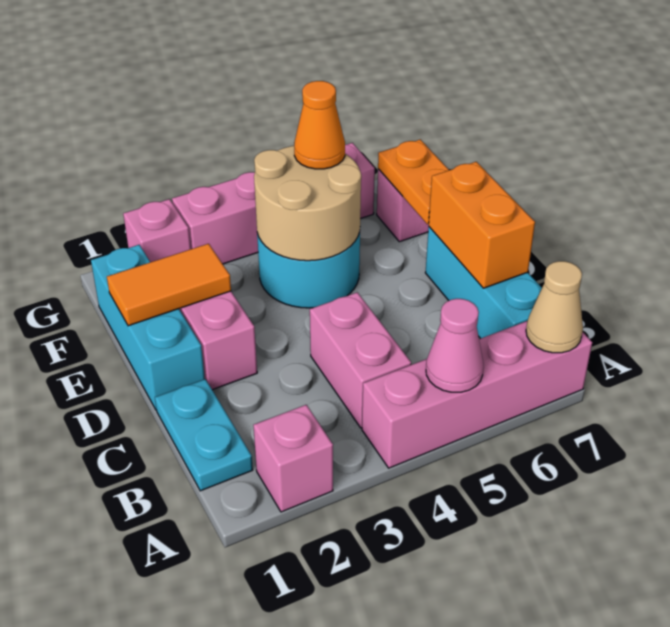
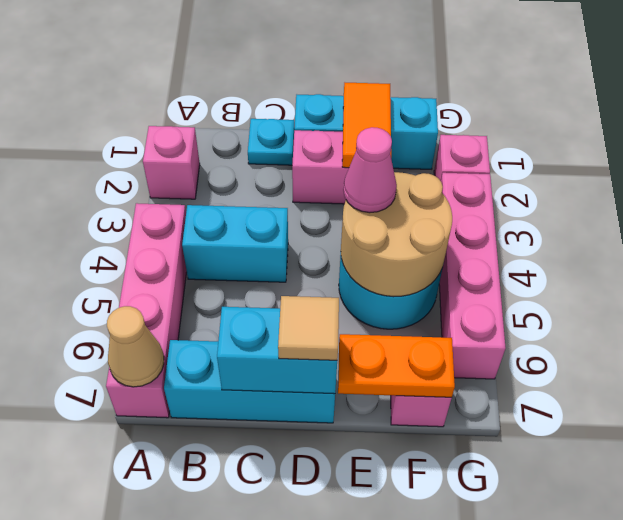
pink 1x1 cone [426,299,484,392] -> pink 1x1 cone moved to [343,127,397,213]
cyan 1x2 plate [155,379,253,491] -> cyan 1x1 plate [248,119,294,165]
pink 1x2 brick [310,292,411,428] -> cyan 1x2 brick [182,205,288,282]
orange 1x2 brick [429,162,535,288] -> cyan 1x2 brick [217,307,337,394]
none -> tan 1x1 tile [278,296,339,360]
orange 1x1 cone [294,81,345,169] -> none

